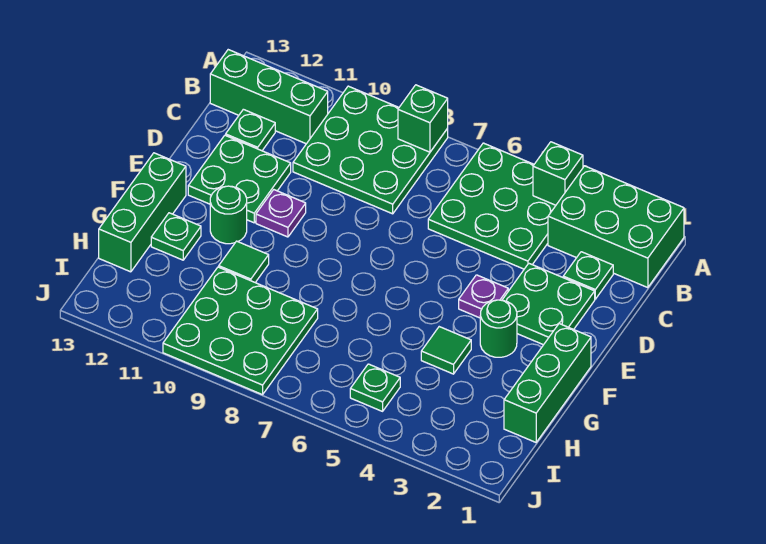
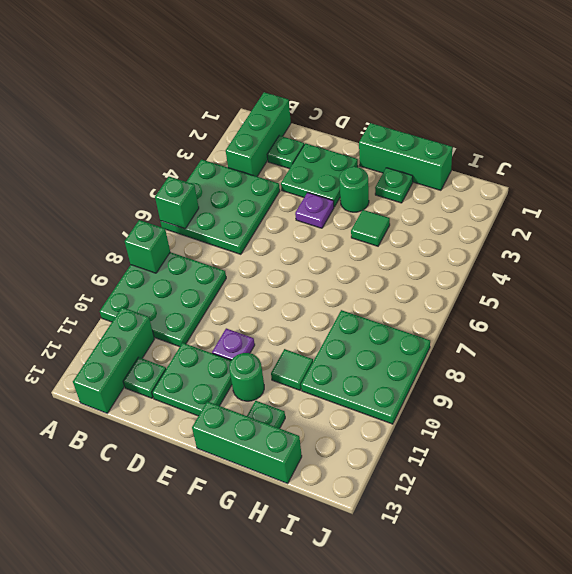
green 2x3 brick [548,166,684,288] -> green 1x3 brick [226,92,291,177]
green 1x1 brick [533,142,583,205] -> green 1x1 brick moved to [155,177,199,229]
green 1x1 plate [350,364,400,411] -> green 1x1 plate moved to [375,168,413,203]

